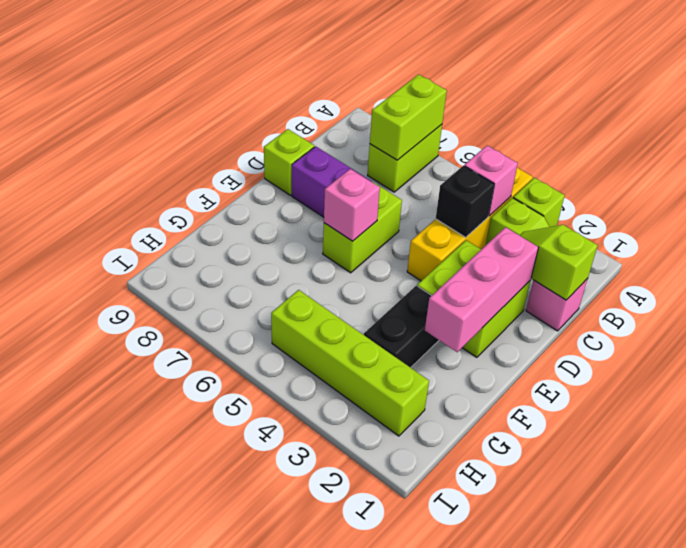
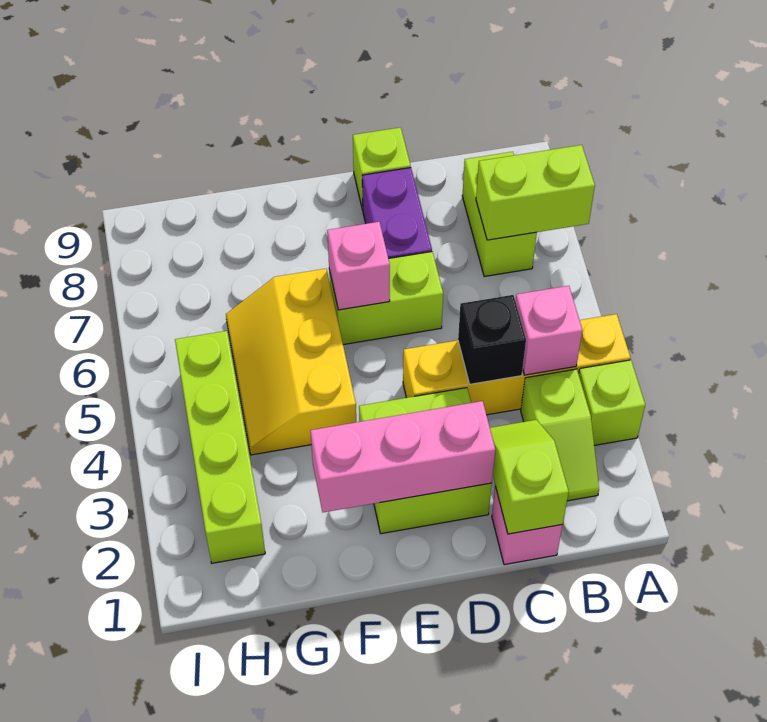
lime 1x2 brick [368,125,442,192] -> lime 1x2 brick turned to [462,152,537,277]
black 1x2 brick [364,286,439,368] -> none
none -> yellow 2x3 slope [226,269,356,455]

